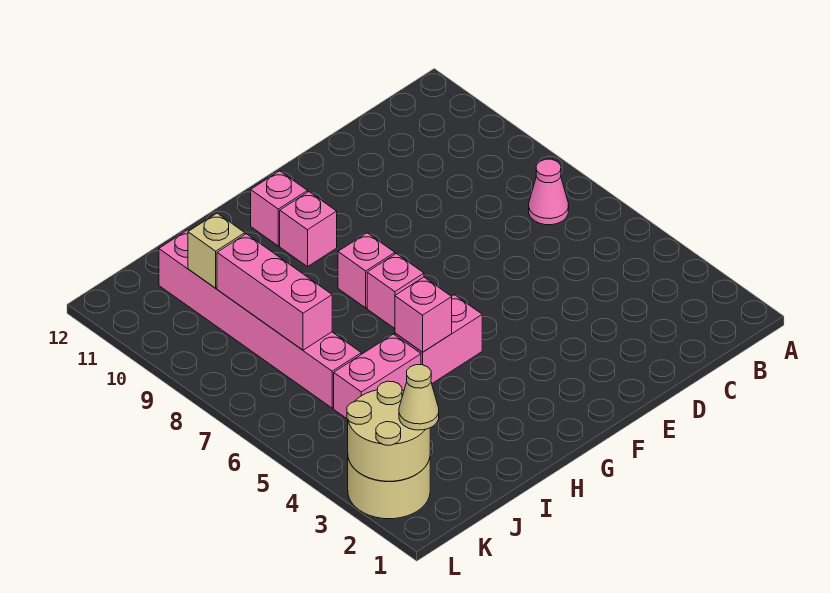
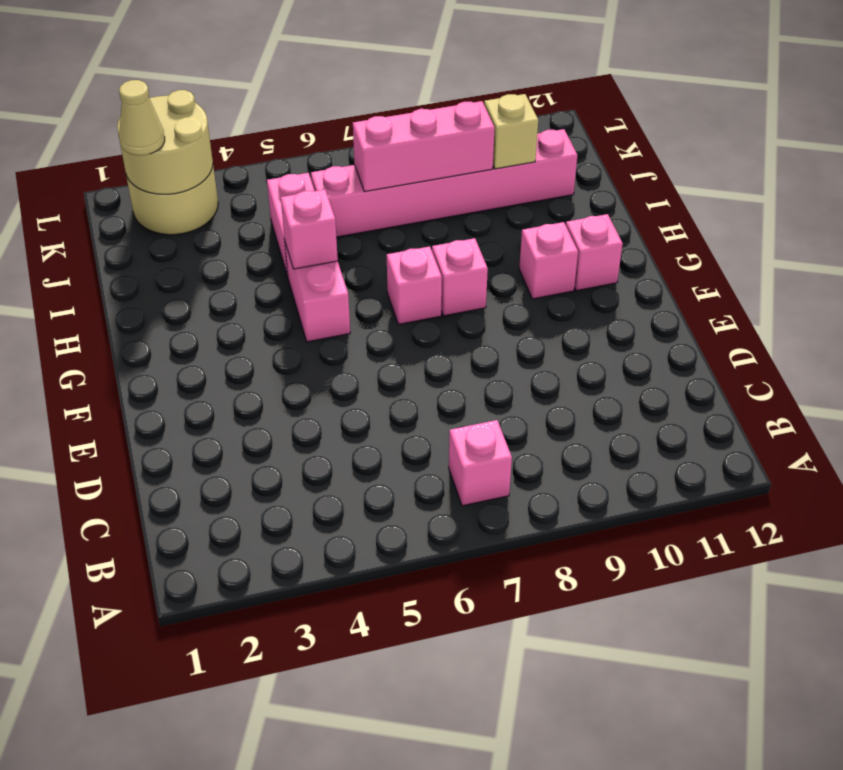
pink 1x1 cone [529,159,569,225] -> pink 1x1 brick [449,420,512,506]

